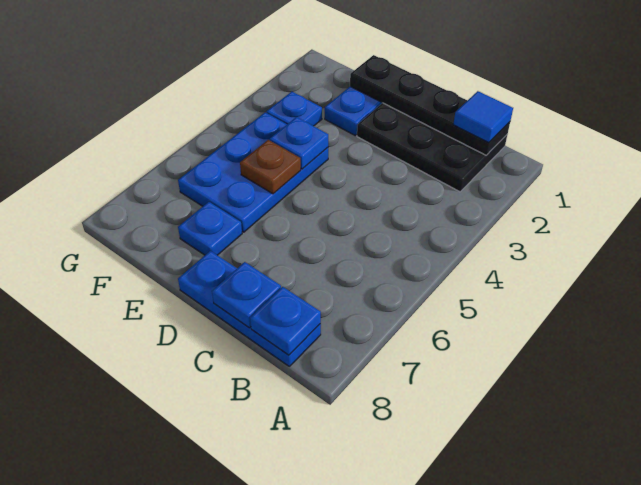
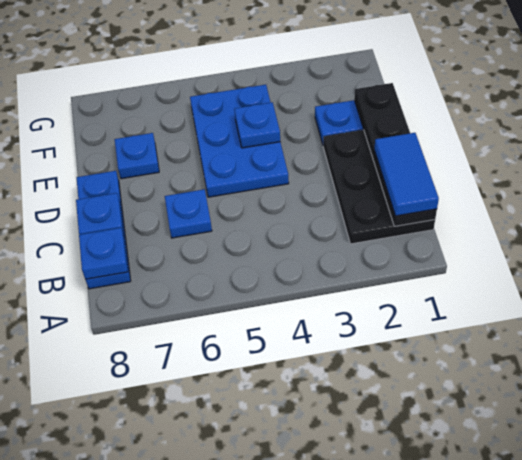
blue 1x1 tile [453,91,513,143] -> blue 1x2 tile [374,133,439,216]
blue 2x3 plate [178,112,328,232] -> blue 2x3 plate turned to [190,85,289,197]
brown 1x1 plate [240,140,301,194] -> none
blue 1x1 plate [266,92,322,126] -> blue 1x1 plate moved to [165,189,212,238]

